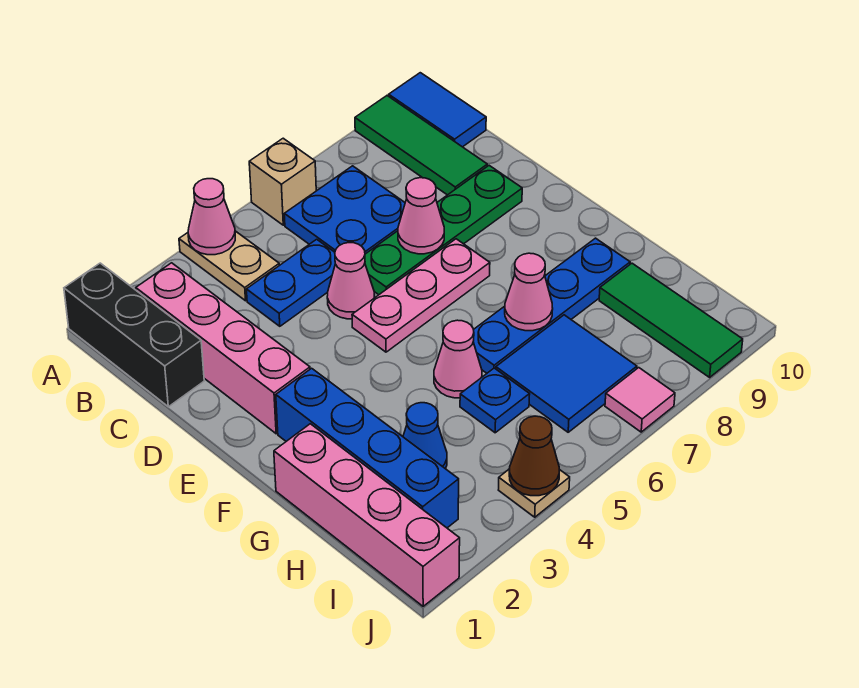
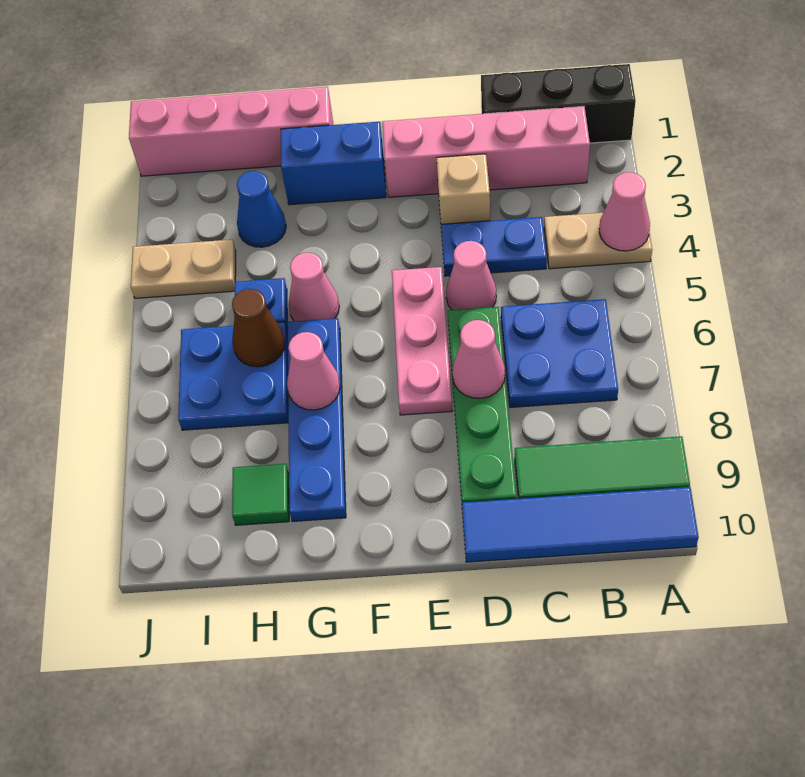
tan 1x1 brick [249,138,316,225] -> tan 1x1 brick moved to [437,154,490,224]
blue 1x2 tile [389,73,486,147] -> blue 1x4 tile [462,487,699,562]
blue 1x2 plate [246,239,335,326] -> blue 1x2 plate turned to [441,217,547,276]
blue 1x4 brick [276,368,459,528] -> blue 1x2 brick [281,122,386,205]
blue 2x2 tile [496,315,637,432] -> blue 2x2 plate [178,322,288,430]
green 1x3 tile [599,263,743,377] -> green 1x1 tile [232,464,289,525]
tan 1x1 plate [499,469,570,517] -> tan 1x2 plate [131,240,236,298]
brown 1x1 cone [509,416,559,496] -> brown 1x1 cone moved to [232,289,285,367]
pink 1x1 tile [605,368,675,432] -> none

